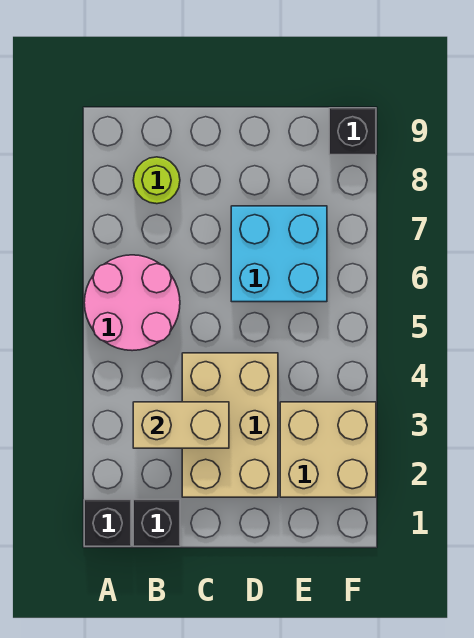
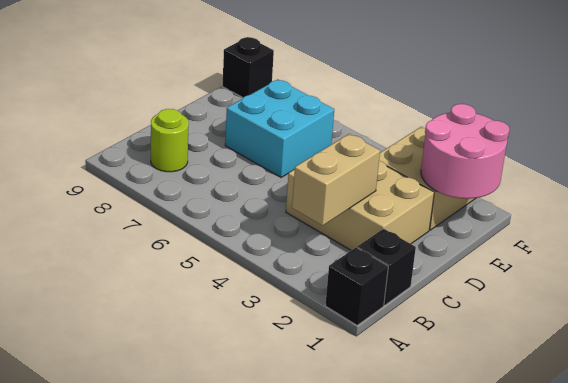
pink 2x2 round brick [84,255,180,351] -> pink 2x2 round brick moved to [421,104,510,199]

